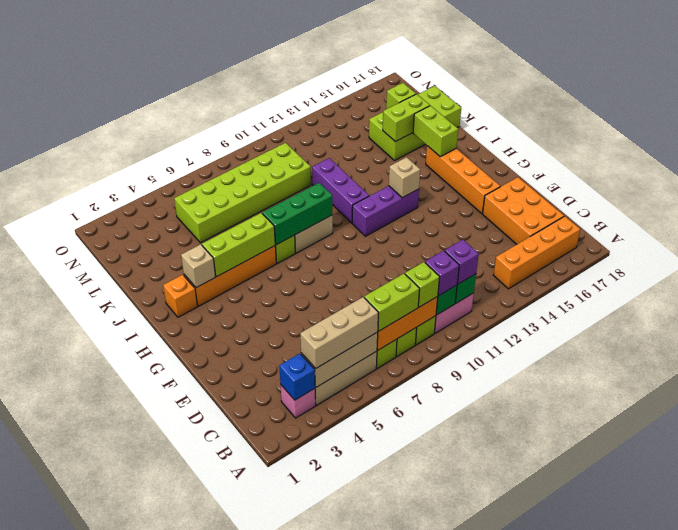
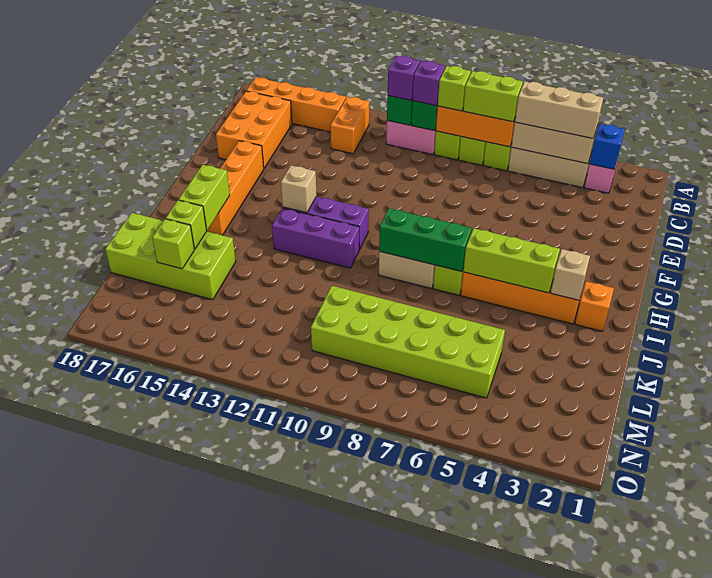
none -> orange 1x2 brick [330,97,369,154]
purple 1x3 brick [312,158,369,223] -> purple 1x3 brick turned to [272,208,360,268]
lime 1x2 brick [383,94,430,142] -> lime 1x1 brick [166,200,207,249]

